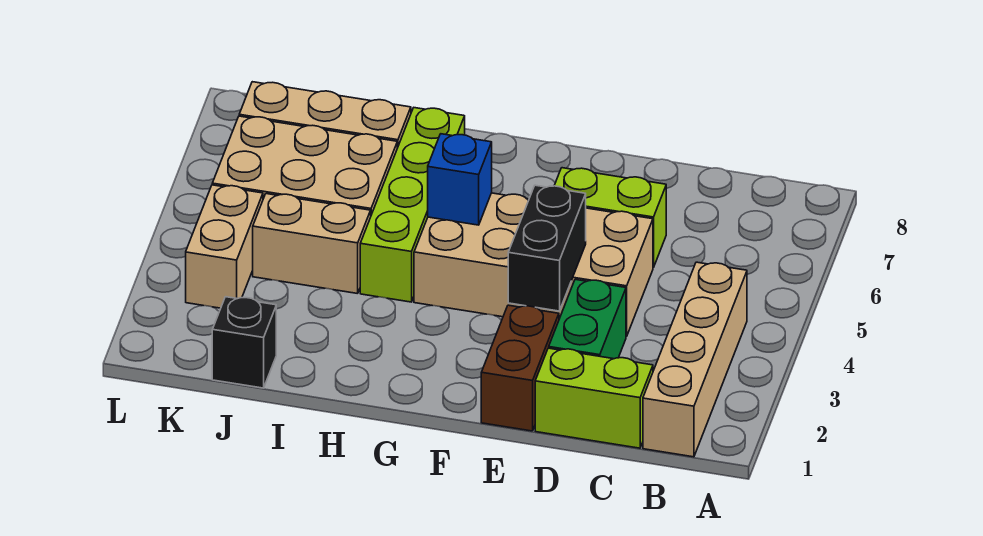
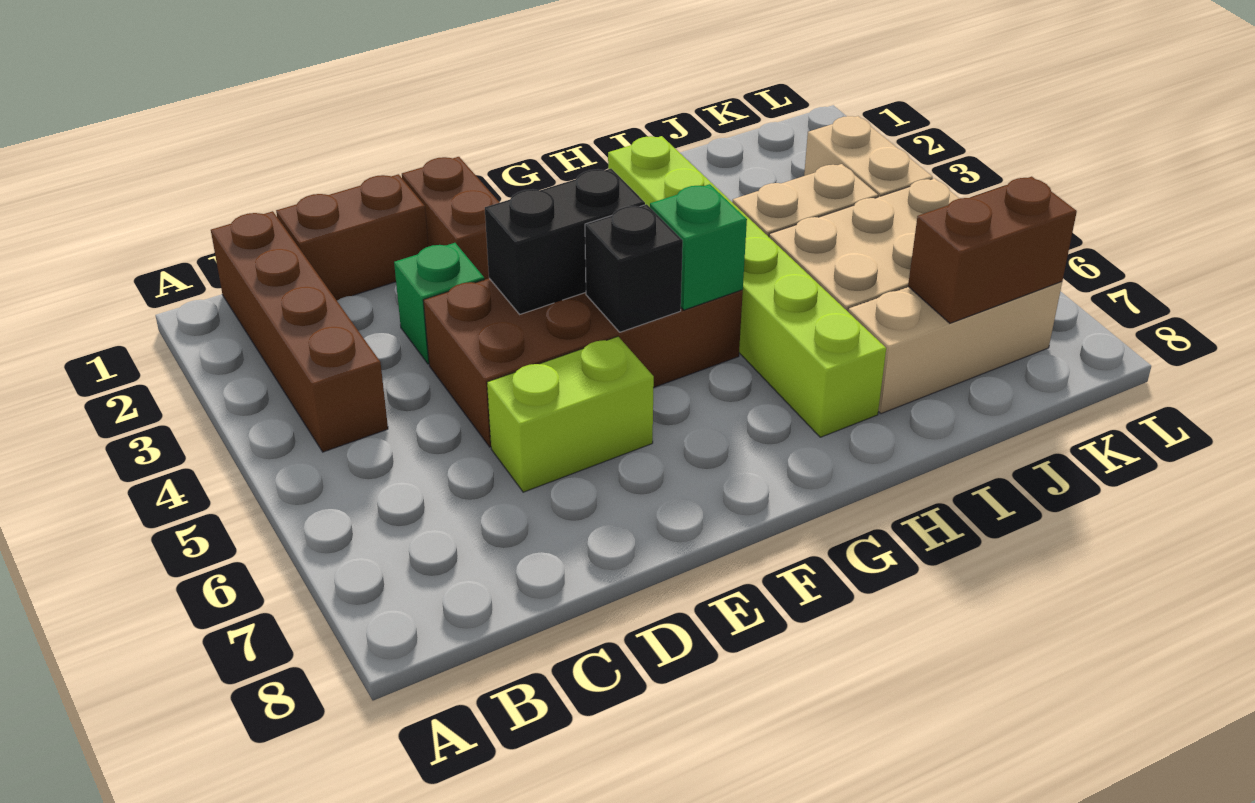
tan 1x4 brick [643,262,747,457] -> brown 1x4 brick [211,211,388,452]
lime 1x2 brick [535,348,653,448] -> brown 1x2 brick [276,174,428,300]
green 1x2 brick [549,279,626,359] -> green 1x1 brick [394,243,484,364]
tan 2x4 brick [414,193,653,336] -> brown 2x4 brick [423,278,743,447]
black 1x2 brick [508,185,586,311] -> black 1x2 brick turned to [485,169,645,314]
blue 1x1 brick [428,134,492,225] -> green 1x1 brick [650,184,747,310]
lime 1x4 brick [360,108,465,302] -> lime 1x6 brick [608,136,886,437]
black 1x1 brick [212,297,276,388] -> black 1x1 brick moved to [585,204,683,332]
none -> brown 1x2 brick [908,177,1077,323]

